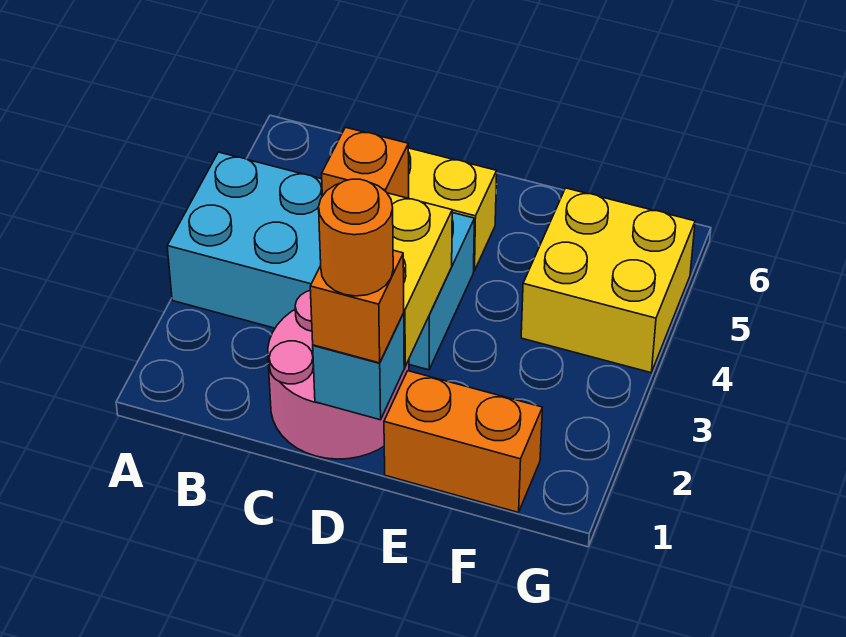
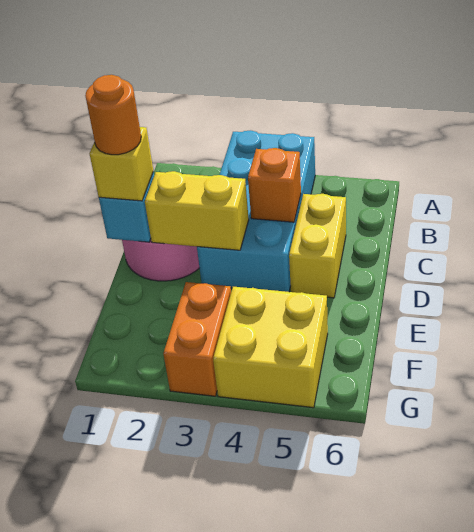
orange 1x1 brick [310,250,404,363] -> yellow 1x1 brick [90,127,154,201]
orange 1x2 brick [384,371,542,512] -> orange 1x2 brick moved to [163,282,231,396]

